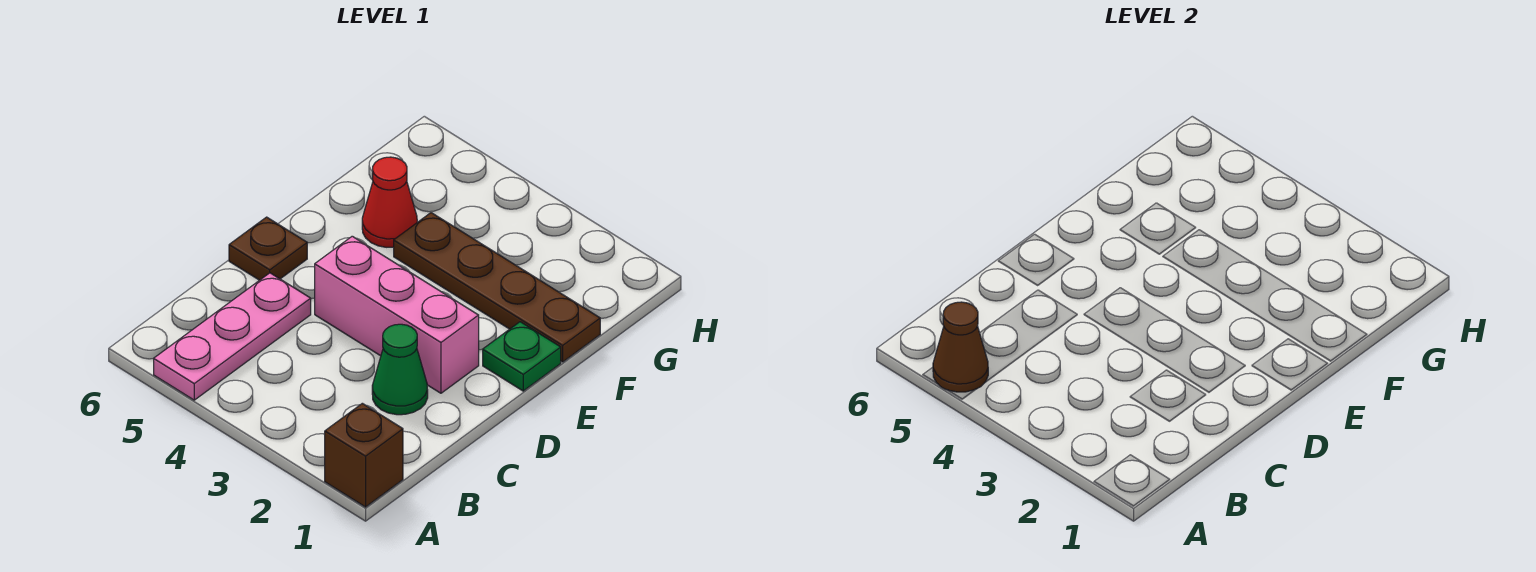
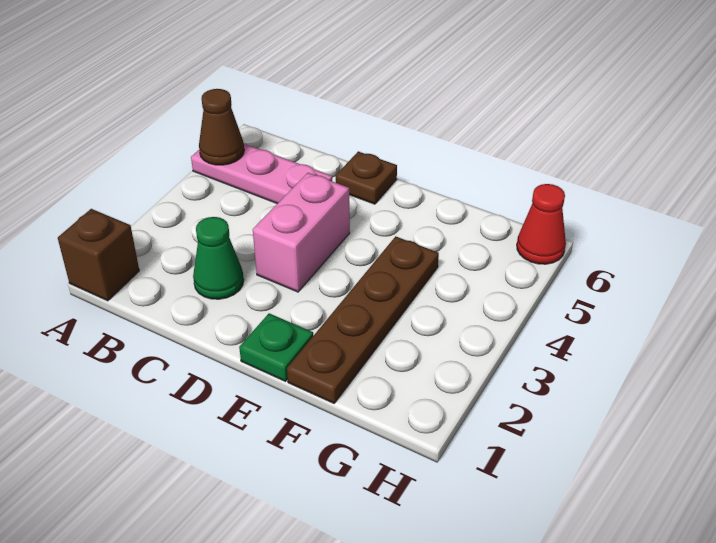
pink 1x3 brick [315,236,479,393] -> pink 1x2 brick [253,173,350,292]
red 1x1 cone [362,157,417,247] -> red 1x1 cone moved to [517,184,566,264]

